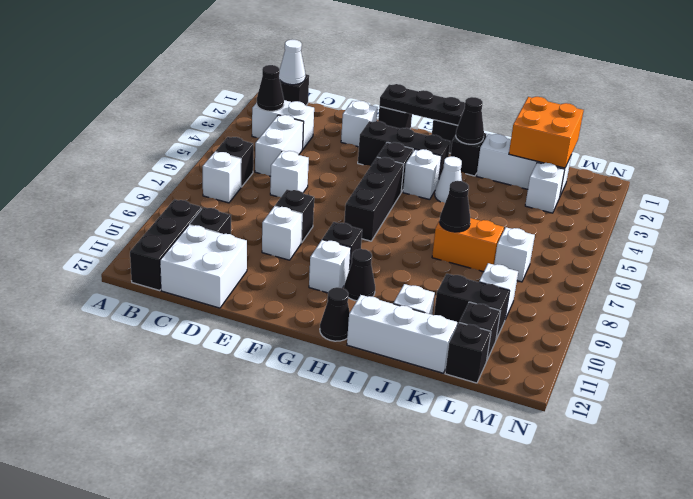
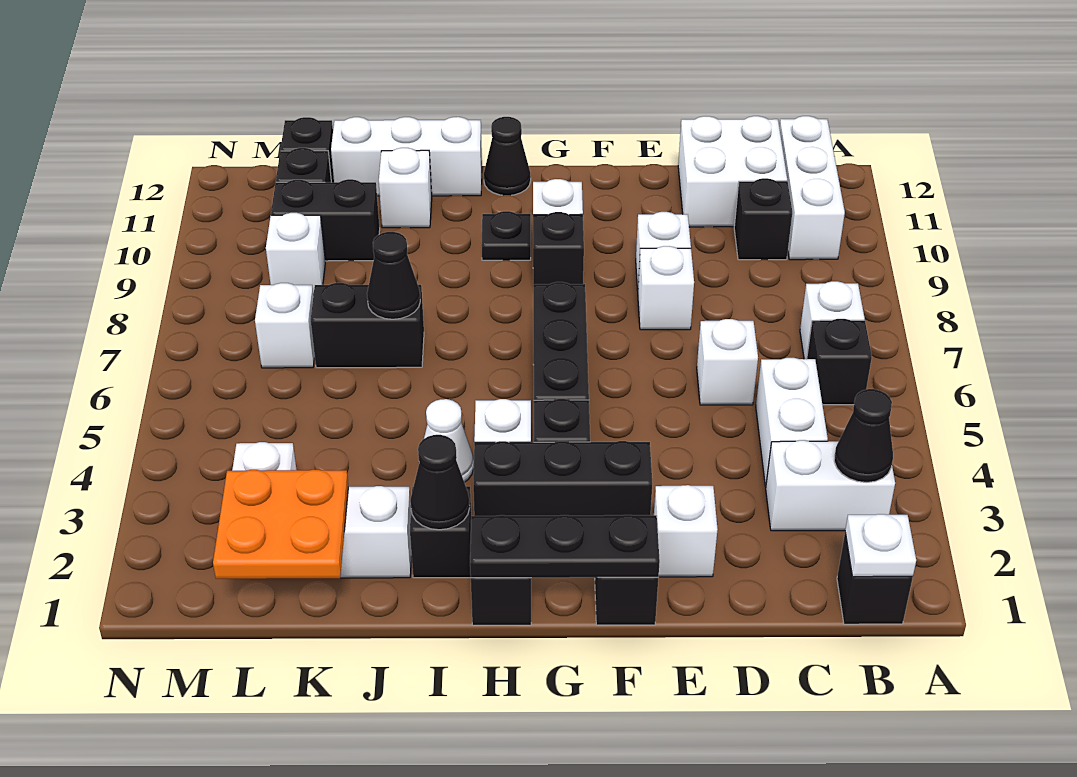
white 1x1 cone [279,40,305,85] -> white 1x1 plate [845,514,916,577]
black 1x3 brick [130,199,202,290] -> white 1x3 brick [779,116,845,260]
black 1x1 brick [275,190,314,243] -> white 1x1 brick [638,246,694,330]
black 1x1 cone [344,249,375,301] -> black 1x1 plate [481,211,531,260]
orange 1x2 brick [432,218,504,272] -> black 1x2 brick [311,283,424,368]
orange 2x2 brick [509,97,584,168] -> orange 2x2 plate [213,470,348,579]

